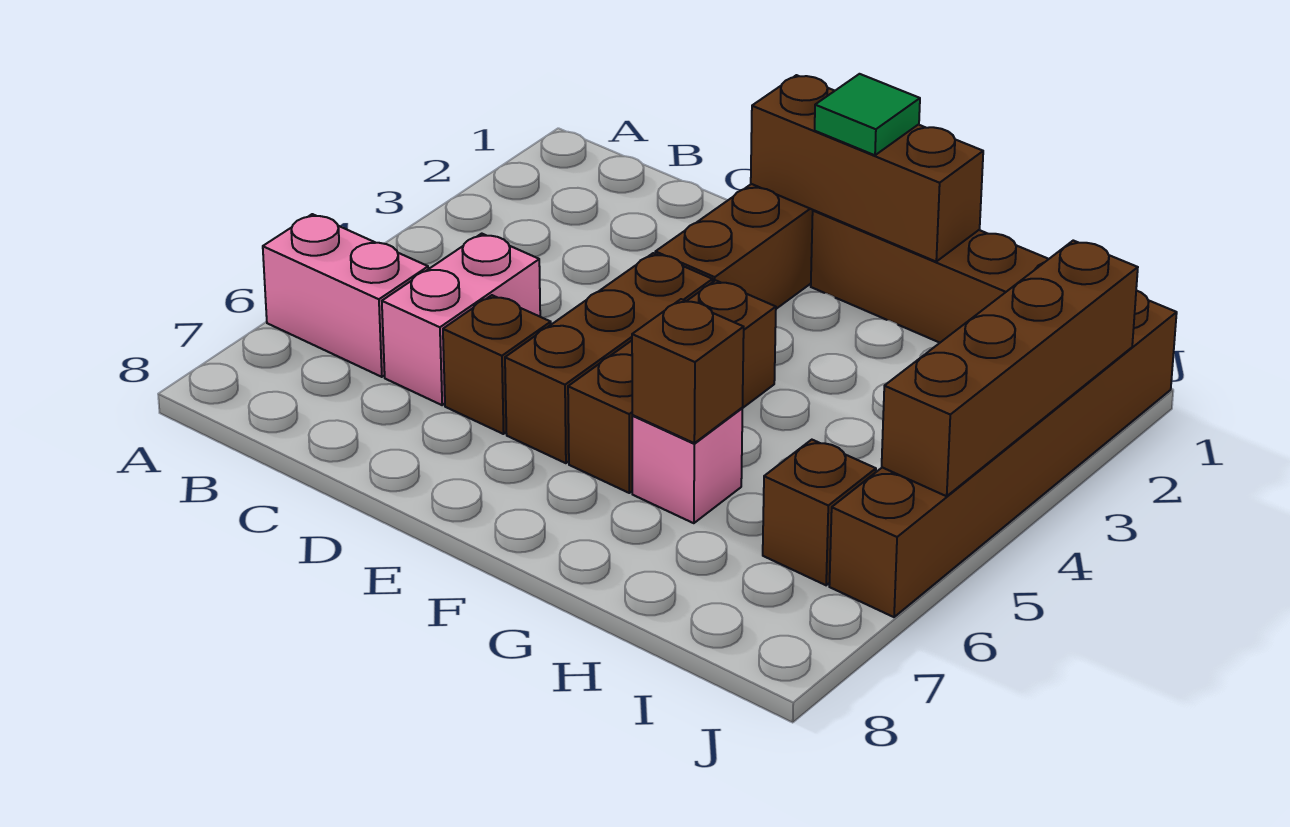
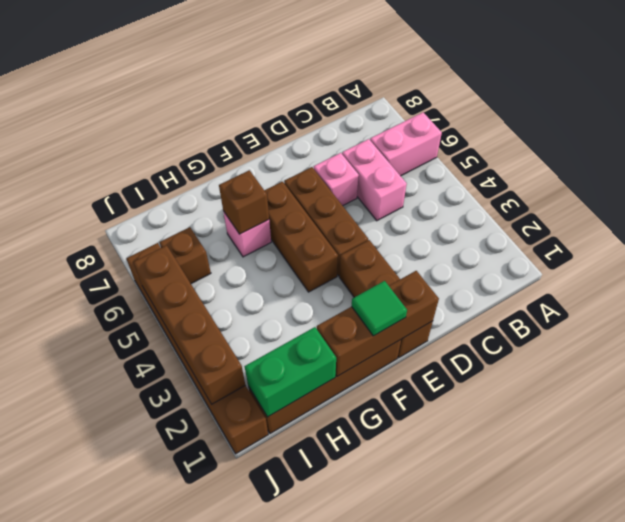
brown 1x1 brick [443,295,551,434] -> pink 1x1 brick [314,153,359,206]
none -> green 1x2 brick [245,327,336,417]

